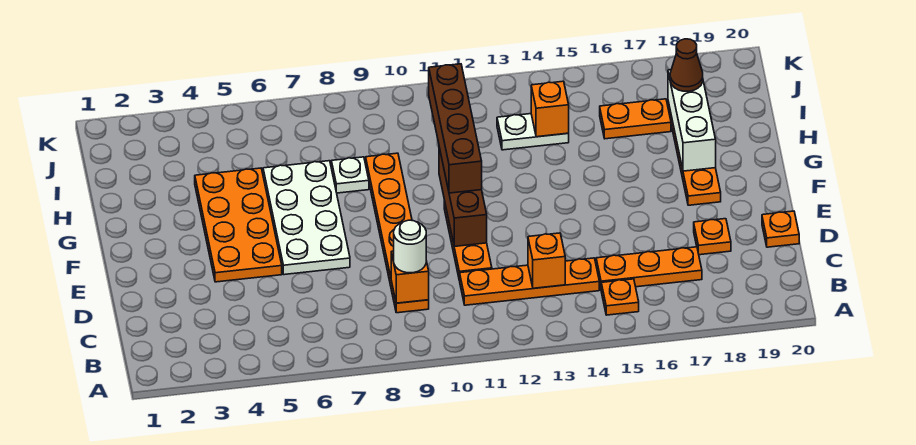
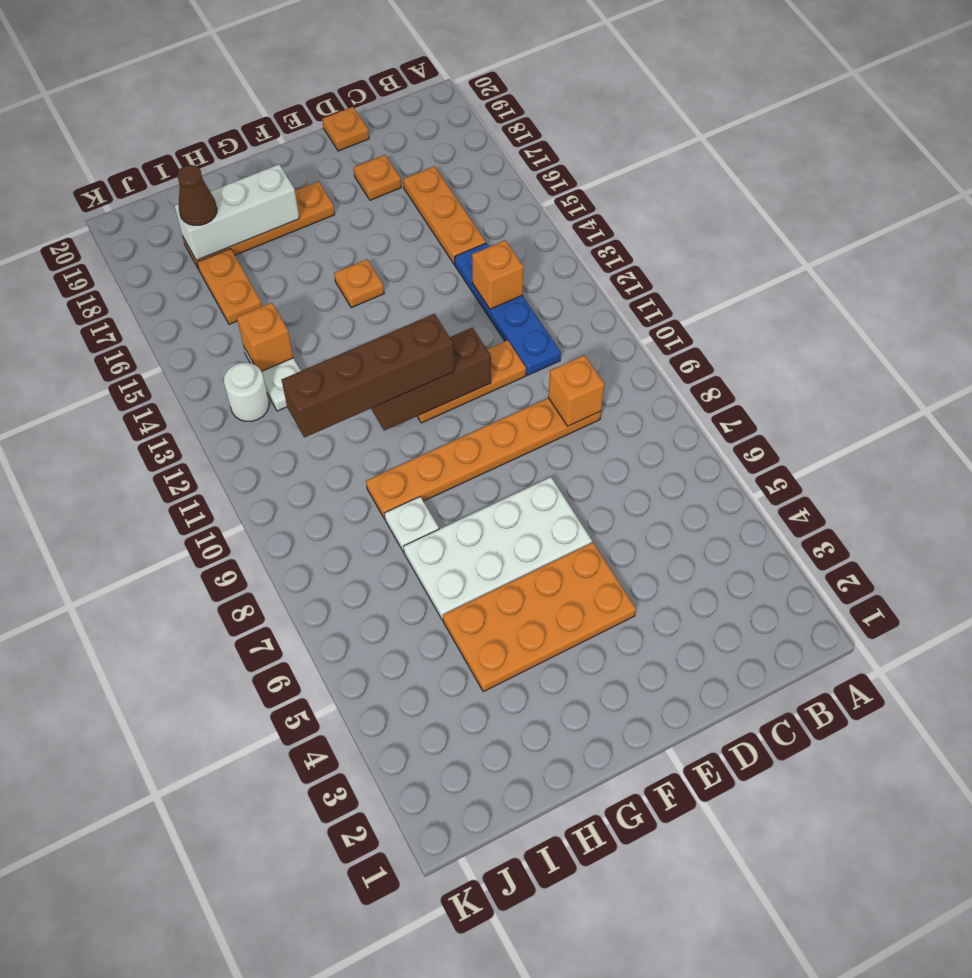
orange 1x1 plate [601,279,639,315] -> orange 1x1 plate moved to [334,259,384,308]
white 1x1 round brick [394,220,426,273] -> white 1x1 round brick moved to [224,363,269,421]
orange 1x4 plate [460,258,599,305] -> blue 1x4 plate [455,243,561,375]

